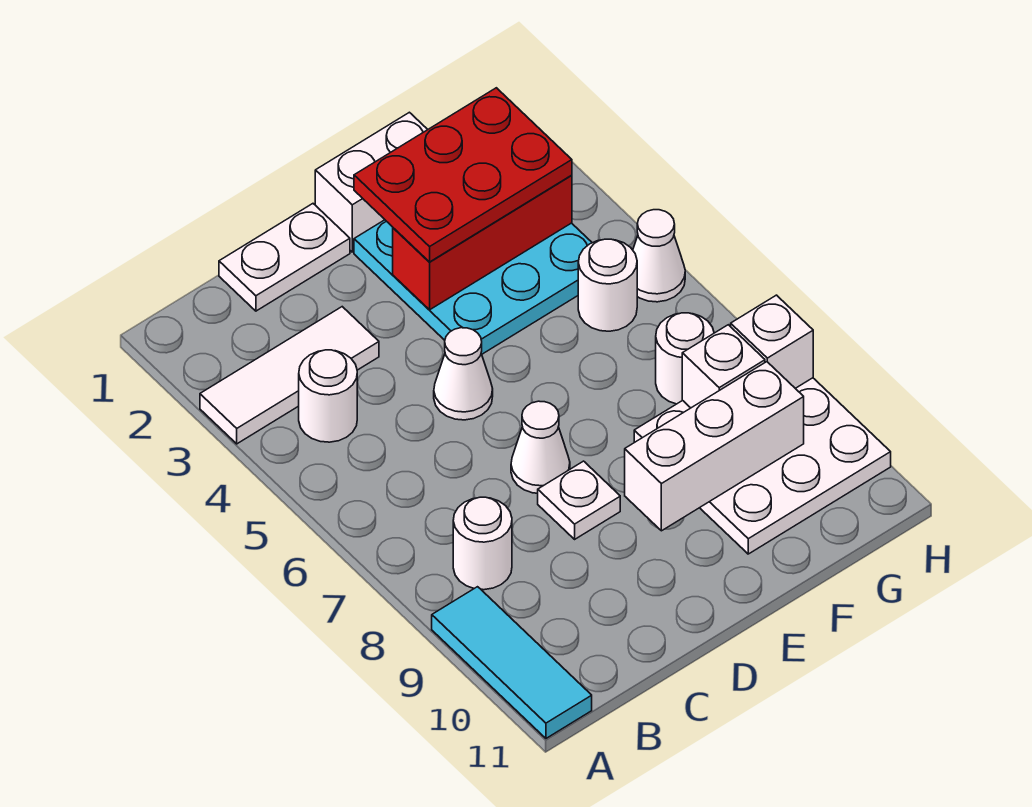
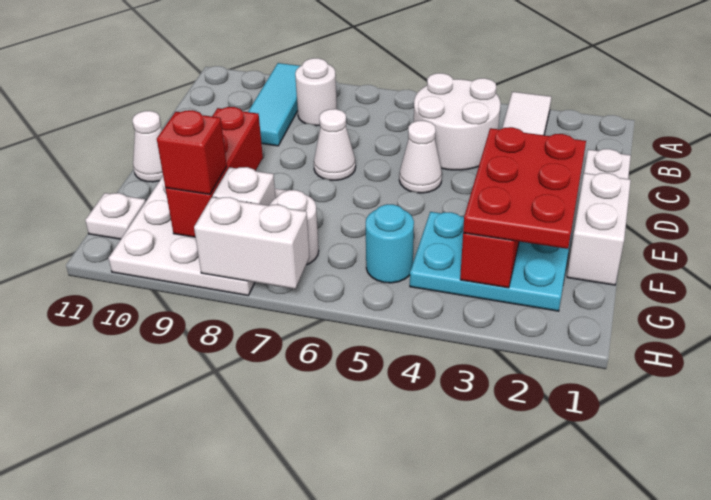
cyan 1x3 tile [432,587,592,738] -> cyan 1x3 tile turned to [248,63,300,146]
white 1x1 round brick [299,350,357,442] -> white 2x2 round brick [414,73,501,170]
white 1x1 plate [538,461,620,539] -> white 1x1 plate moved to [85,193,146,239]
cyan 3x3 plate [354,220,592,354] -> cyan 2x3 plate [410,212,572,311]
white 1x3 brick [625,362,804,531] -> red 1x3 brick [165,107,263,237]
white 1x1 round brick [578,239,637,331] -> cyan 1x1 round brick [366,204,414,283]
none -> red 1x1 brick [157,110,227,194]
white 1x1 cone [633,210,685,302] -> white 1x1 cone moved to [132,111,163,182]
white 1x1 brick [731,295,813,388] -> white 1x2 brick [194,197,310,289]

